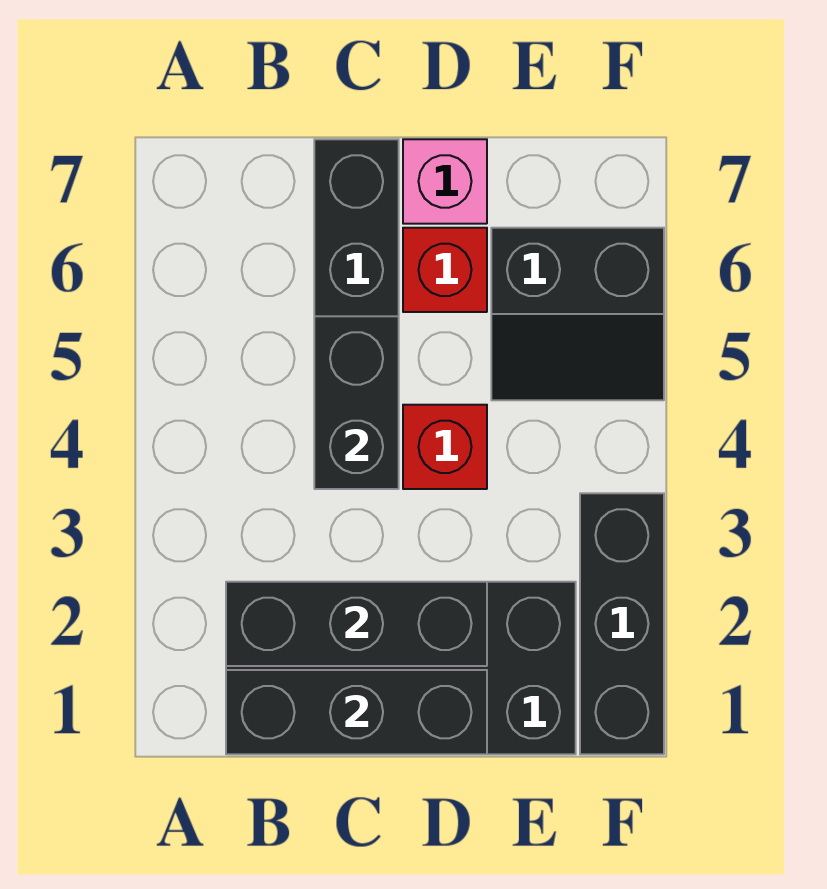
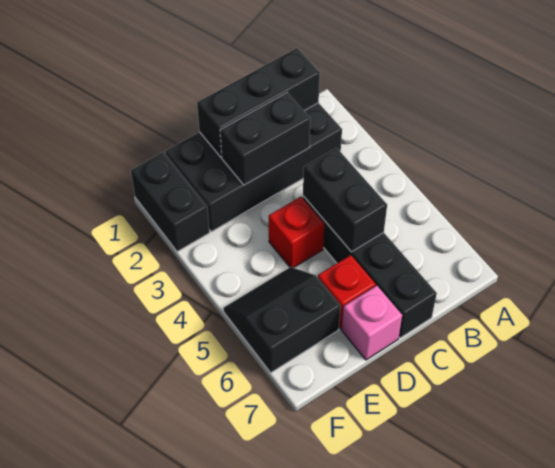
black 1x3 brick [226,582,487,666] -> black 1x2 brick [220,93,310,185]
black 1x3 brick [580,493,664,754] -> black 1x2 brick [131,152,210,252]

